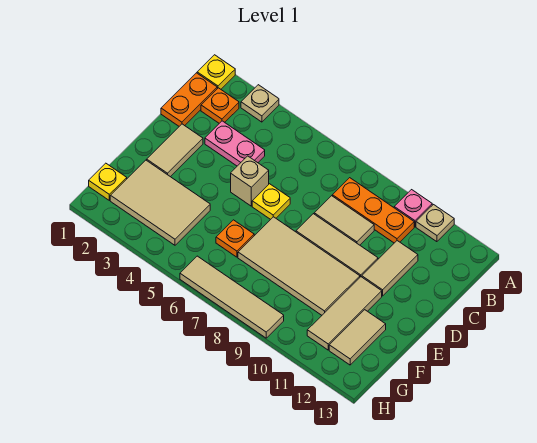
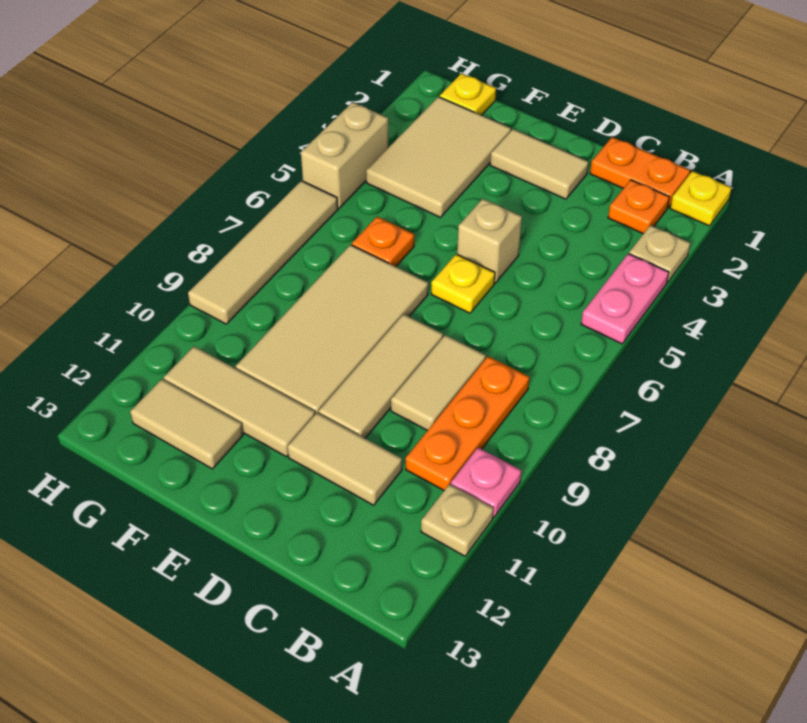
pink 1x2 plate [205,121,265,166] -> pink 1x2 plate moved to [581,254,669,344]
none -> tan 1x2 brick [301,102,388,209]

